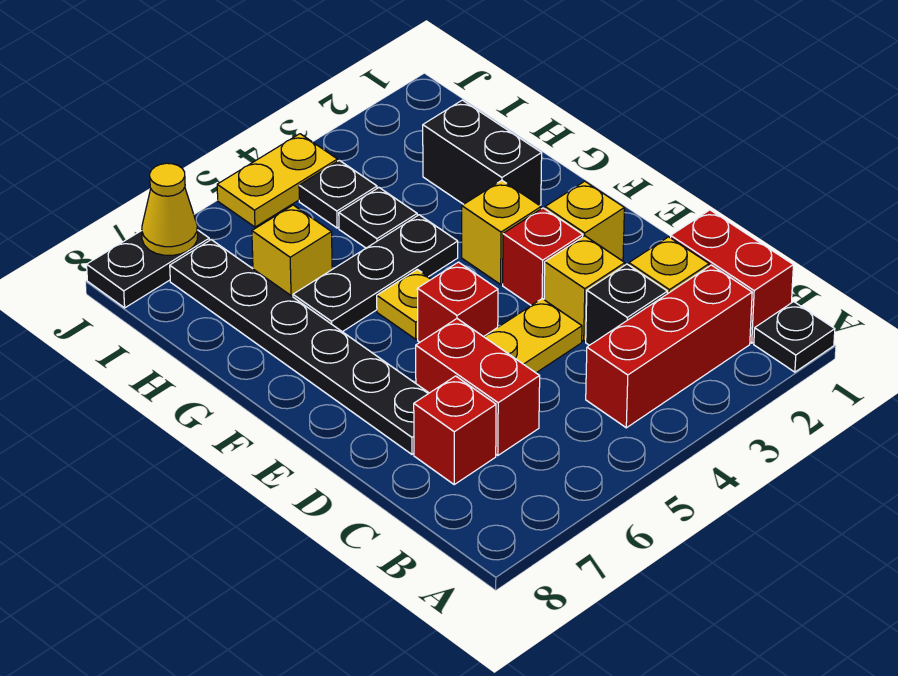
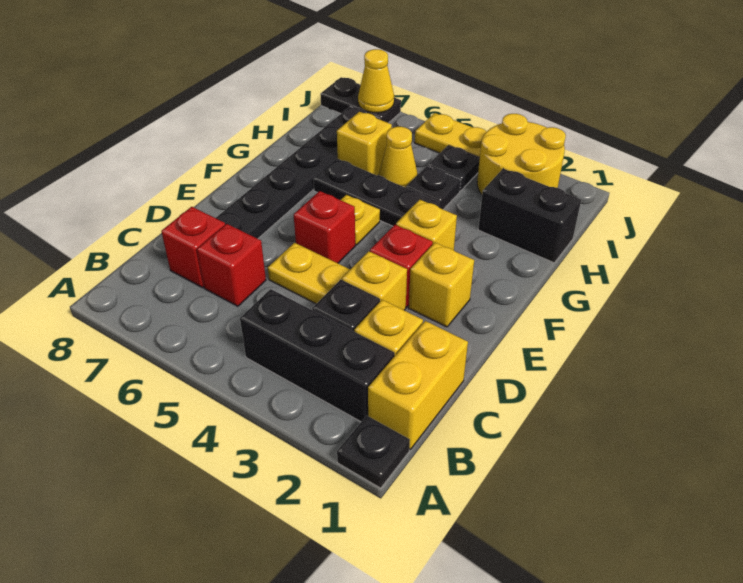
red 1x2 brick [671,210,793,343] -> yellow 1x2 brick [368,321,468,449]
red 1x3 brick [586,265,752,428] -> black 1x3 brick [240,289,395,422]
red 1x2 brick [416,319,540,456] -> red 1x1 brick [197,224,266,306]
black 1x2 brick [423,100,542,205] -> black 1x2 brick turned to [478,169,581,263]
none -> yellow 1x1 cone [379,127,418,188]
none -> yellow 2x2 round brick [477,114,566,195]

